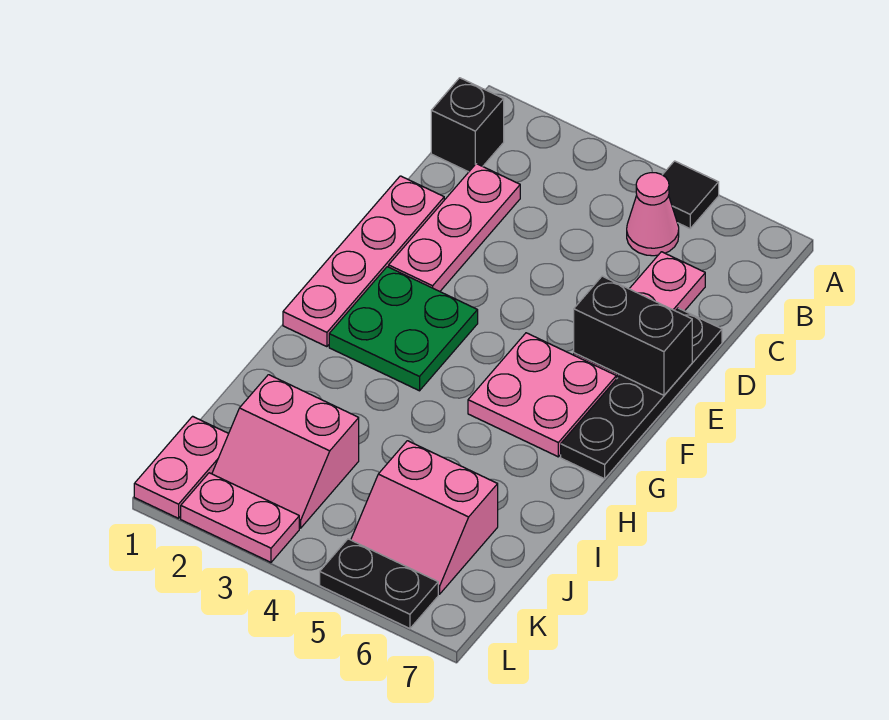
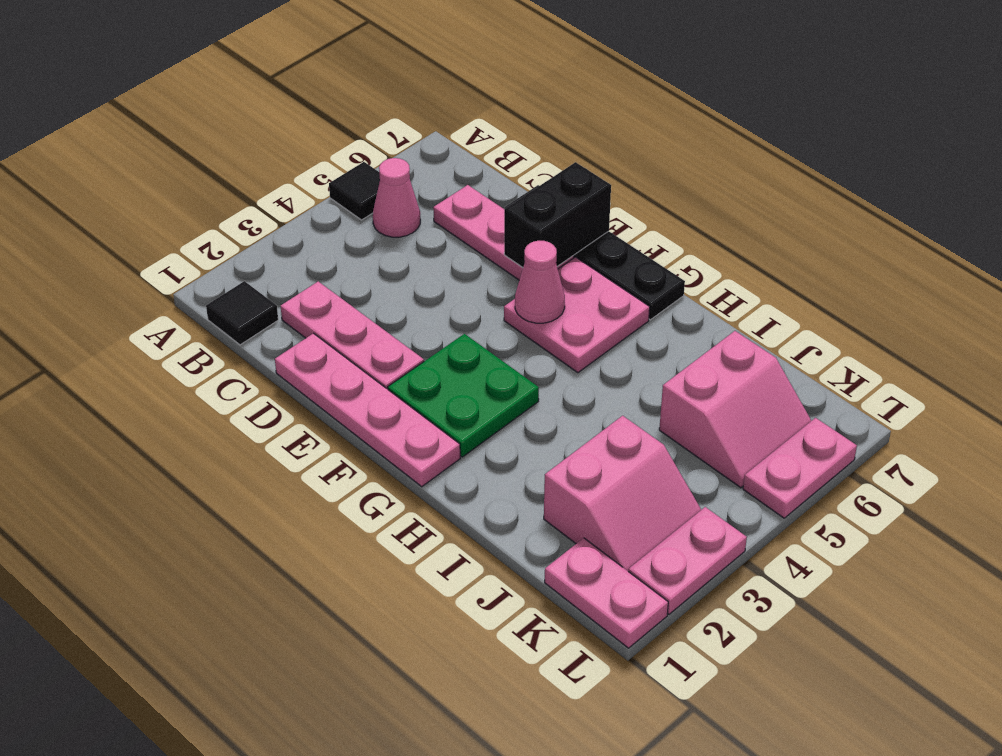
black 1x1 brick [431,78,504,172] -> black 1x1 tile [206,281,278,345]
none -> pink 1x1 cone [515,241,565,323]
black 1x2 plate [320,539,438,629] -> pink 1x2 plate [743,418,857,518]

